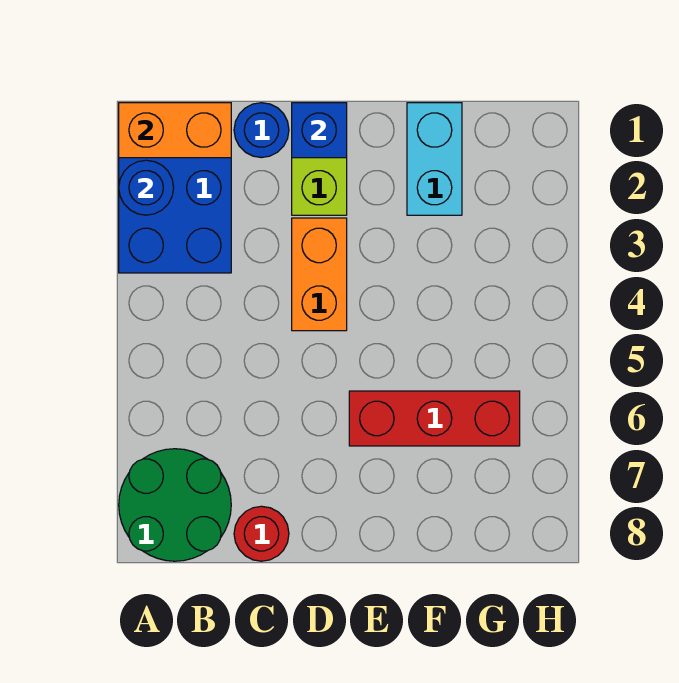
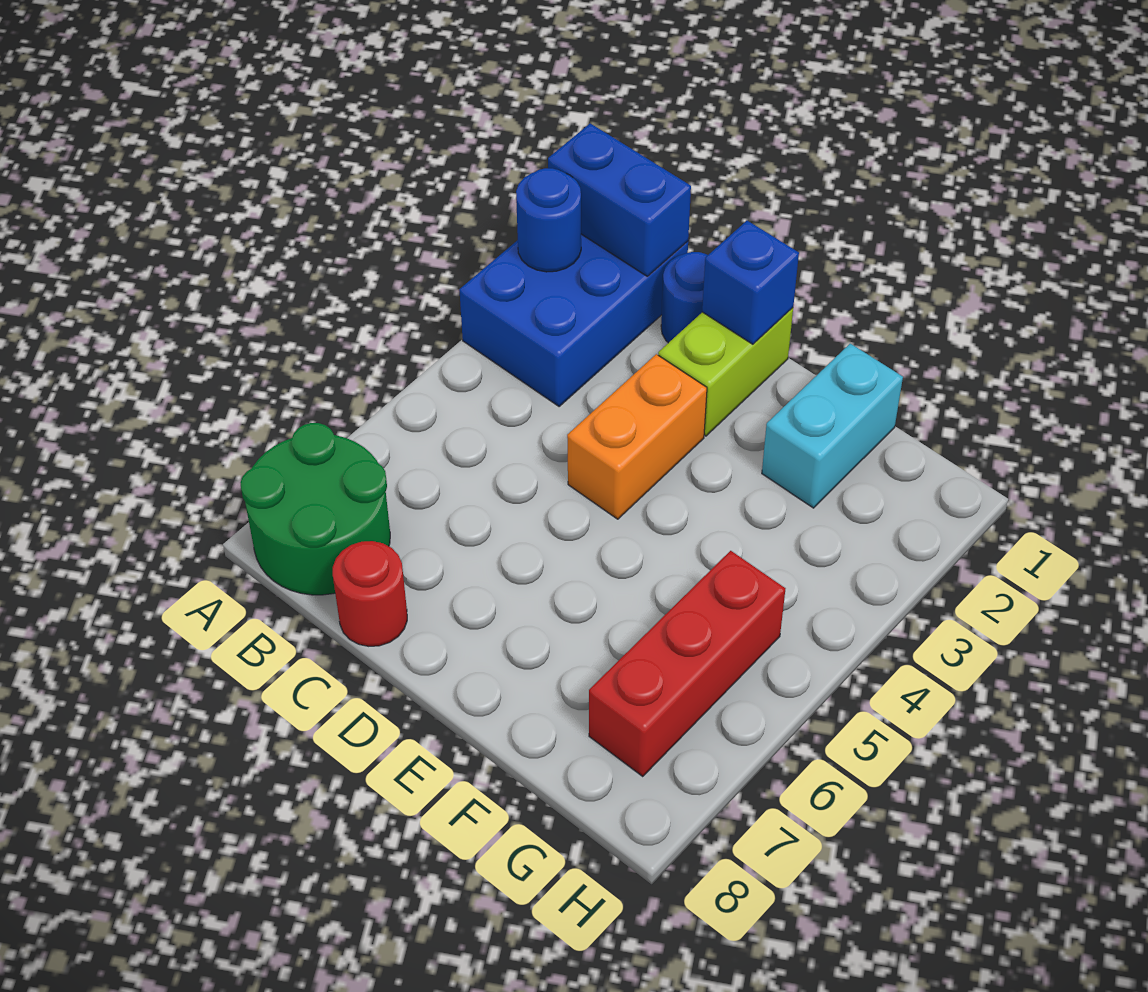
orange 1x2 brick [119,103,231,158] -> blue 1x2 brick [548,123,691,276]
red 1x3 brick [349,391,520,446] -> red 1x3 brick turned to [589,551,785,776]

